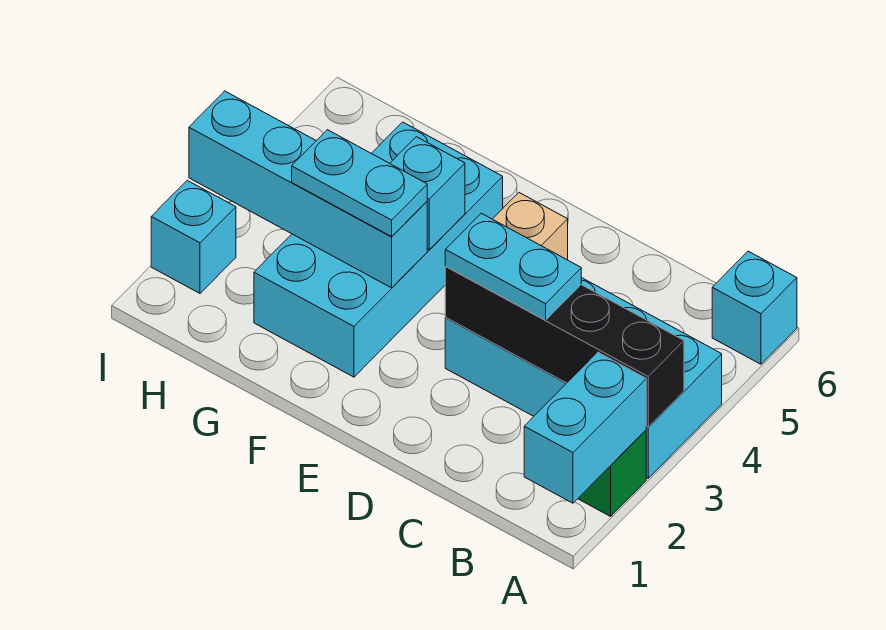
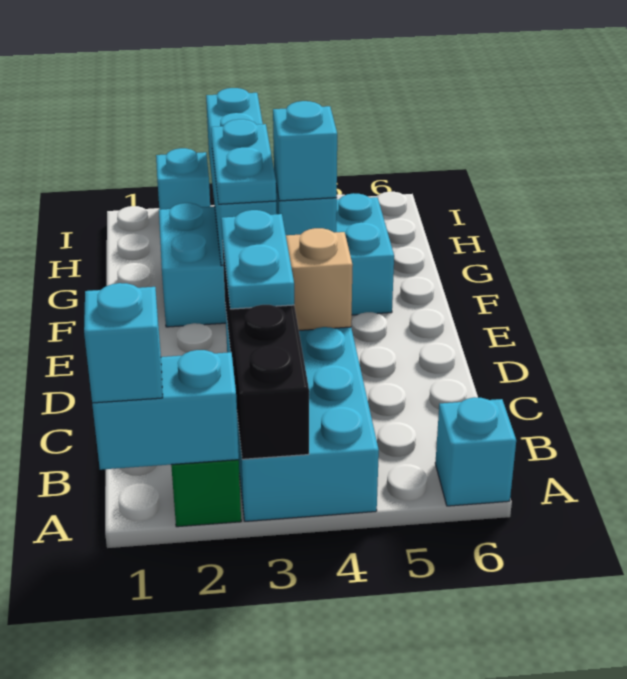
none -> cyan 1x1 brick [84,283,163,403]
none -> cyan 1x1 brick [273,101,337,201]

